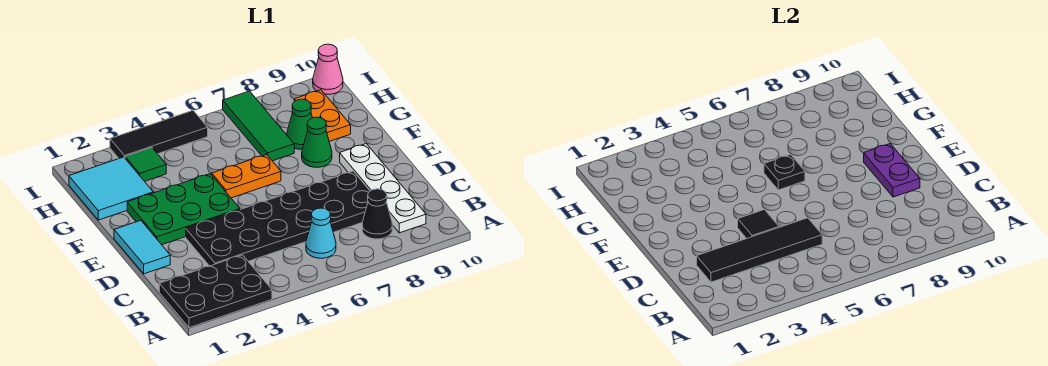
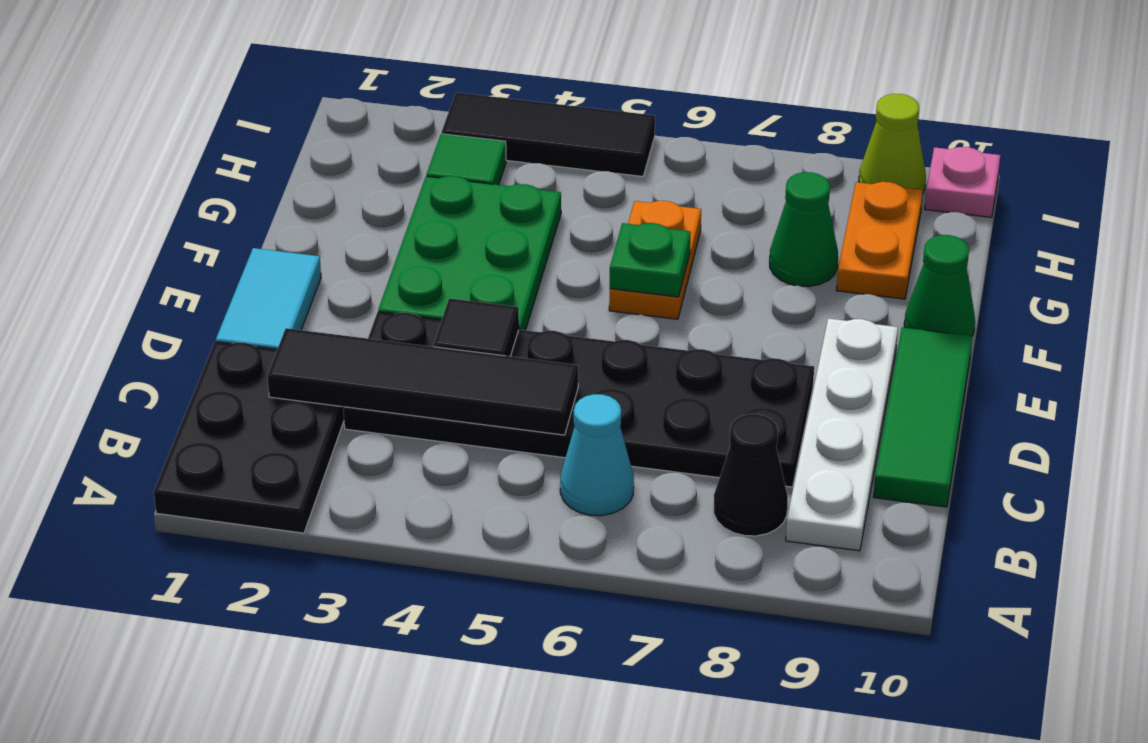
black 2x3 plate [159,255,272,328] -> black 2x3 plate turned to [154,342,344,533]
purple 1x2 plate [864,144,920,197] -> none
green 2x3 plate [127,174,240,245] -> green 2x3 plate turned to [378,176,561,330]
orange 1x2 plate [212,154,281,198] -> orange 1x2 plate turned to [609,201,701,319]
black 1x1 plate [764,154,805,190] -> green 1x1 plate [610,223,691,297]
green 1x1 cone [302,117,332,167] -> green 1x1 cone moved to [904,235,975,336]
cyan 2x2 tile [69,157,153,220] -> none
green 1x3 tile [223,91,294,161] -> green 1x3 tile moved to [873,327,972,507]
none -> lime 1x1 cone [859,94,926,192]
pink 1x1 cone [313,44,343,94] -> pink 1x1 plate [925,147,1000,217]

